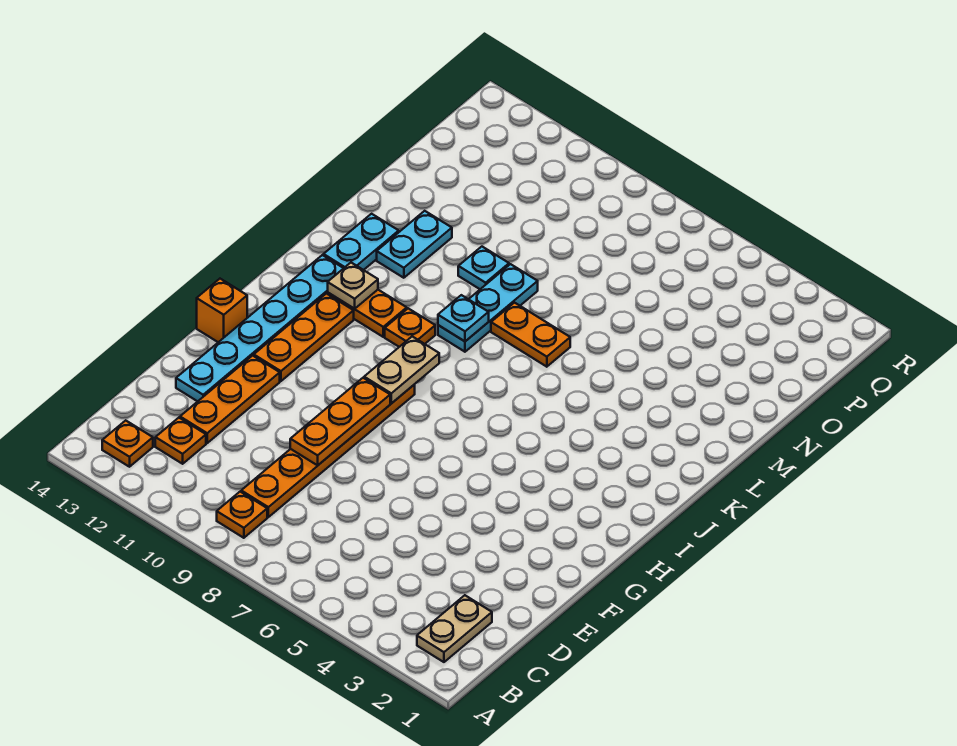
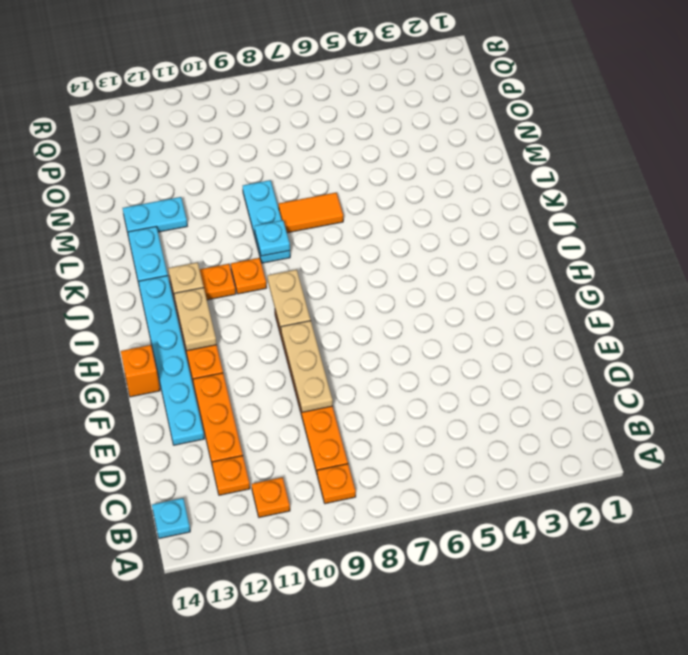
tan 1x2 plate [417,595,492,662] -> tan 1x2 plate moved to [174,288,217,351]
orange 1x1 plate [102,420,153,467] -> orange 1x1 plate moved to [252,477,290,517]
orange 1x3 plate [290,378,390,465] -> tan 1x3 plate [281,321,333,412]
orange 1x2 plate [491,303,570,367] -> orange 1x2 tile [279,193,343,233]
cyan 1x2 plate [377,211,452,278] -> cyan 1x2 plate turned to [123,197,187,232]
cyan 1x1 plate [458,247,509,289] -> cyan 1x1 plate moved to [152,498,190,539]

